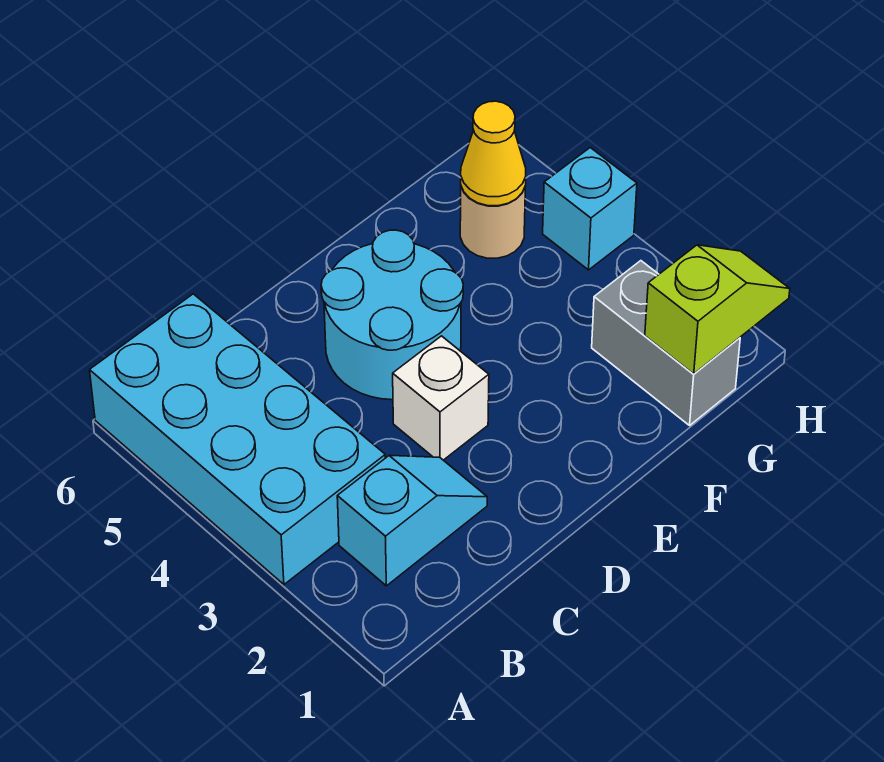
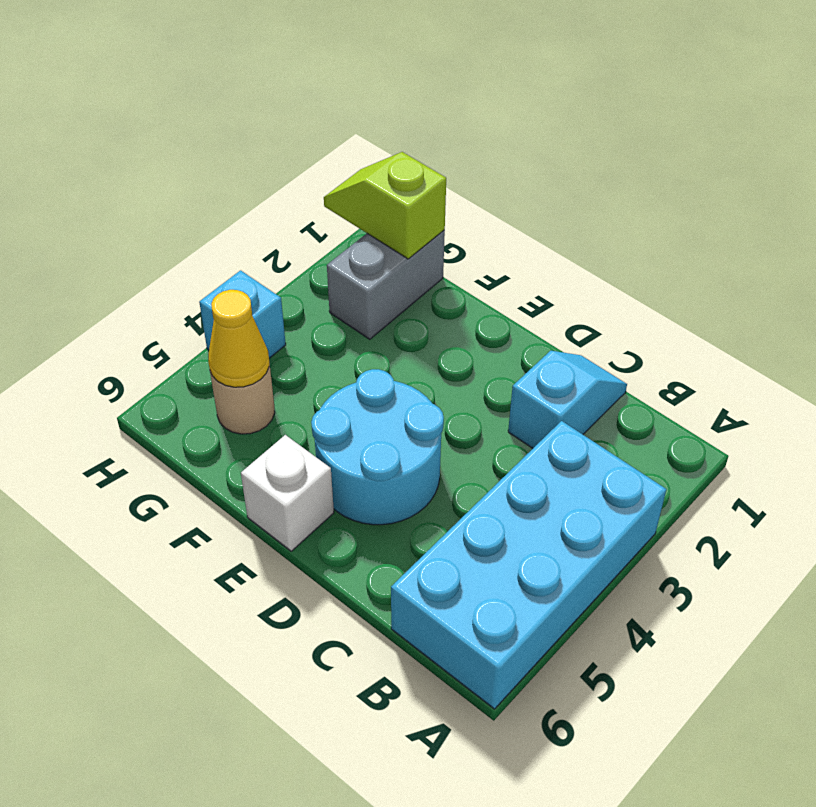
cyan 1x2 slope [337,455,487,586] -> cyan 1x2 slope turned to [508,351,627,448]
white 1x1 brick [393,336,489,460] -> white 1x1 brick moved to [241,435,334,551]

